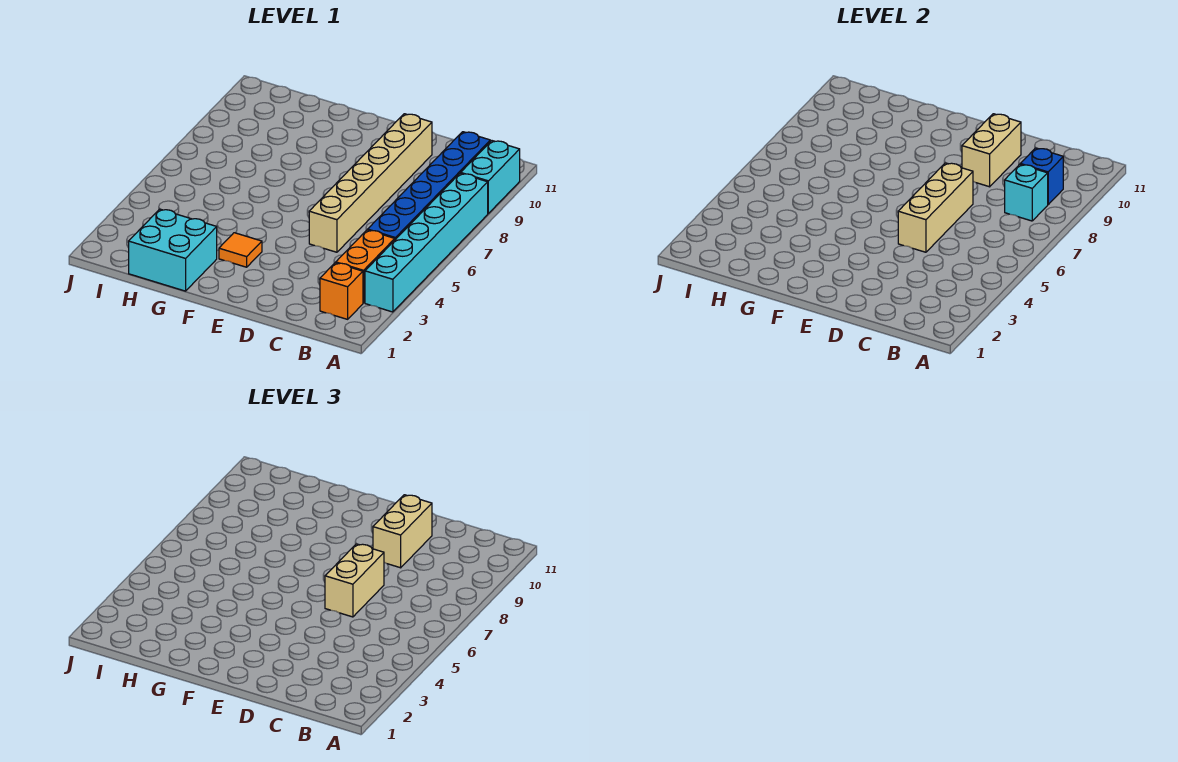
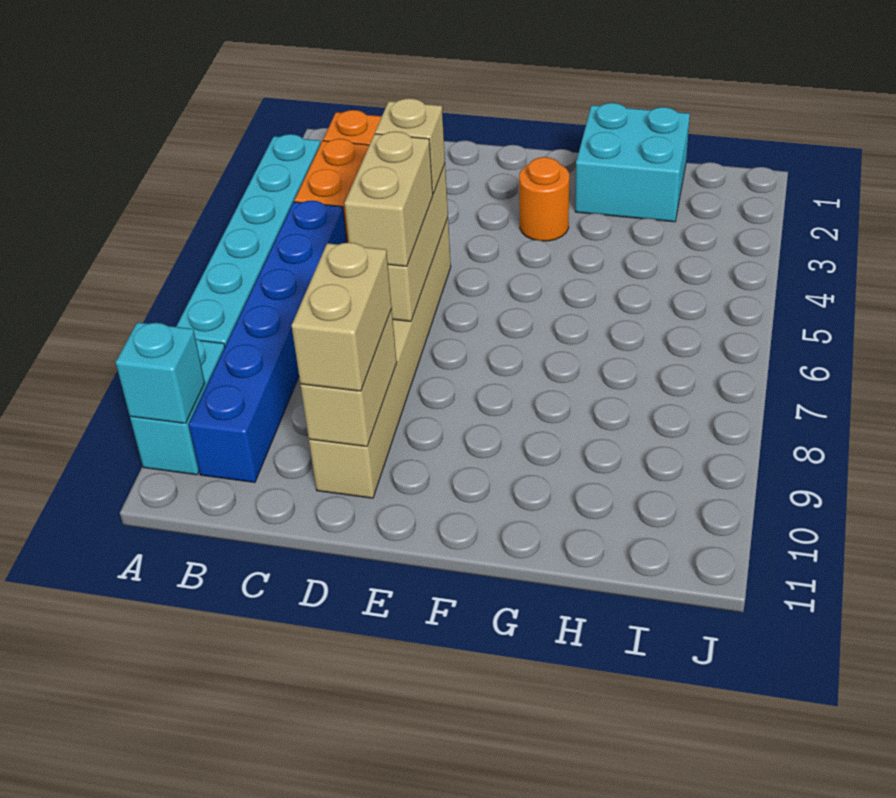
cyan 1x1 brick [1005,164,1048,221] -> cyan 1x1 brick moved to [116,322,205,424]
blue 1x1 brick [1020,148,1063,204] -> none
none -> tan 1x1 brick [375,98,445,194]
orange 1x1 tile [219,233,262,267] -> orange 1x1 round brick [519,157,569,241]

